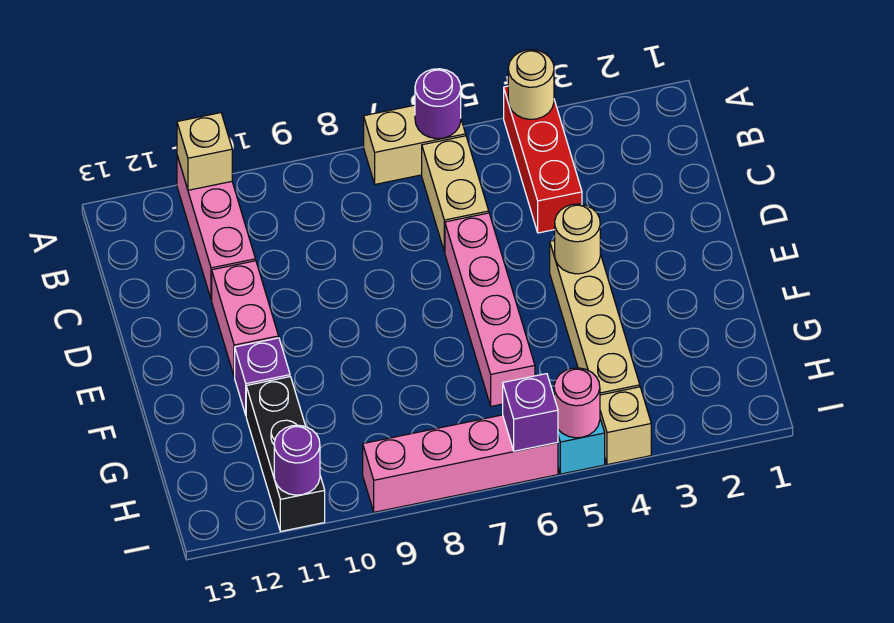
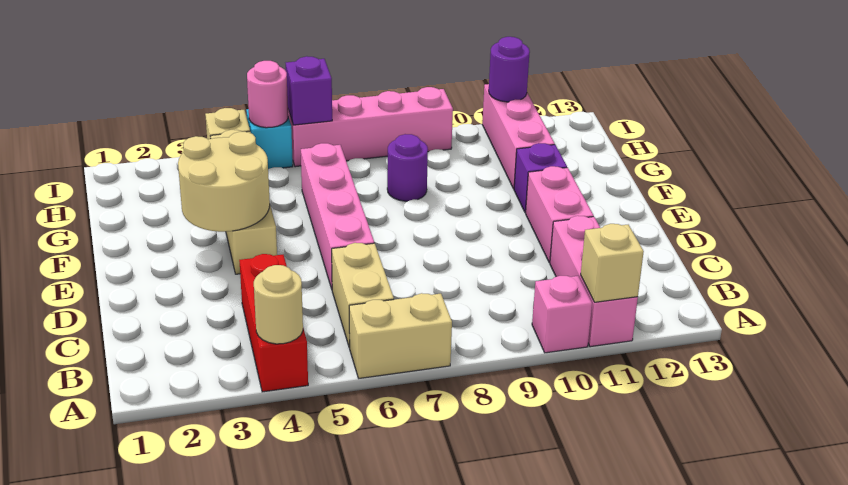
purple 1x1 round brick [415,69,461,139] -> purple 1x1 round brick moved to [387,134,428,201]
none -> pink 1x1 brick [532,276,592,353]
tan 1x1 round brick [555,204,600,274] -> tan 2x2 round brick [178,132,270,232]
black 1x3 brick [246,377,325,531] -> pink 1x3 brick [482,84,555,189]

